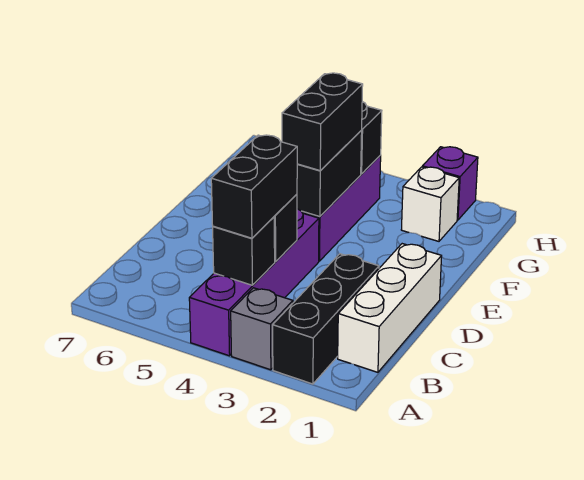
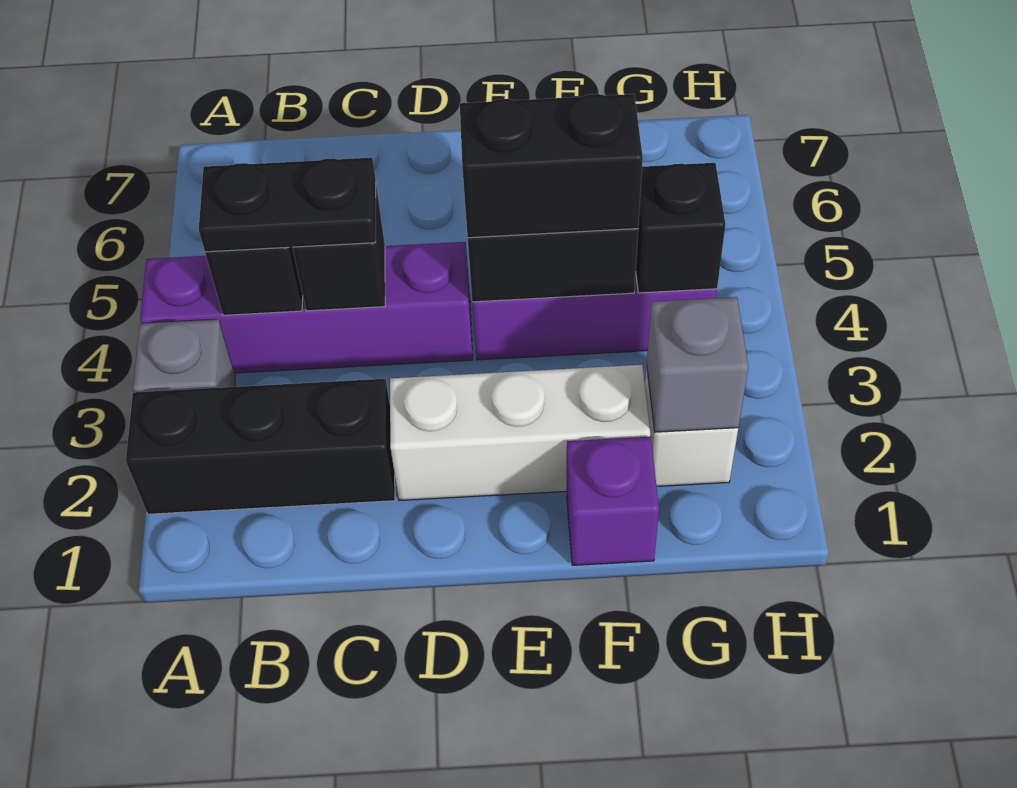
white 1x3 brick [338,244,442,372] -> white 1x3 brick moved to [390,365,650,501]
black 1x2 brick [211,135,297,238] -> black 1x2 plate [199,158,376,252]
none -> grey 1x1 brick [647,297,748,432]
purple 1x1 brick [422,147,478,220] -> purple 1x1 brick moved to [567,437,659,565]

